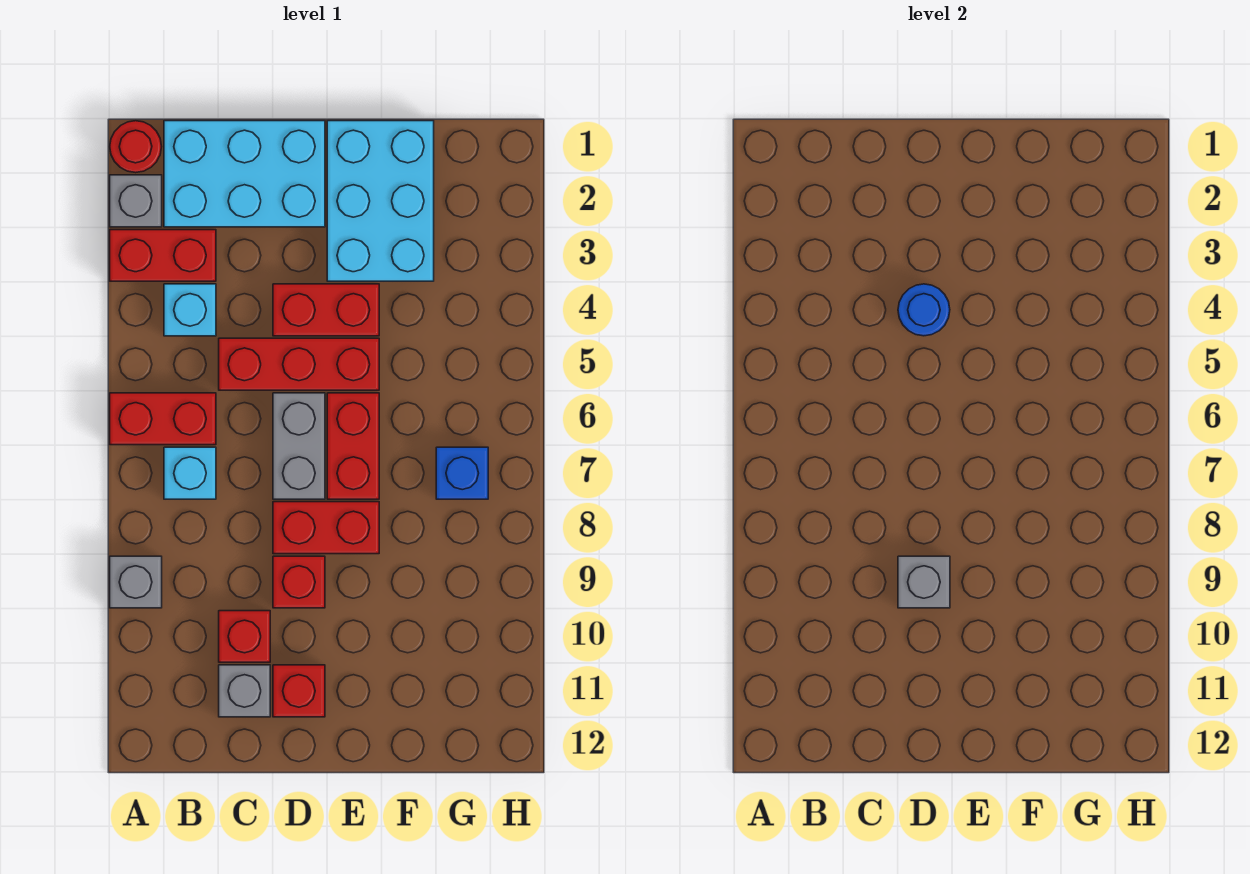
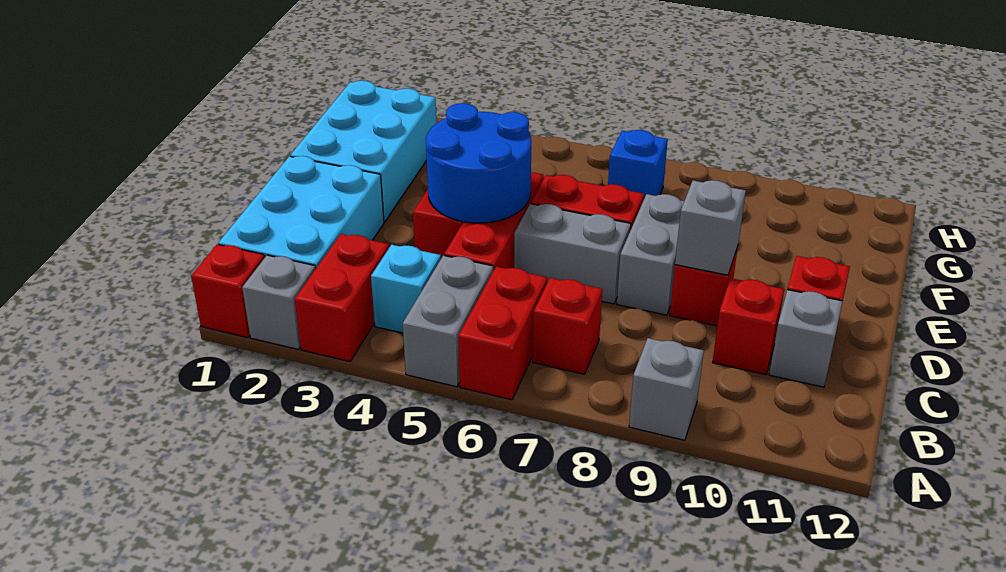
red 1x1 round brick [110,121,162,173] -> red 1x1 brick [191,244,265,338]
none -> grey 1x2 brick [403,255,493,387]
cyan 1x1 brick [164,447,216,499] -> red 1x1 brick [533,278,602,374]
blue 1x1 round brick [898,284,950,336] -> blue 2x2 round brick [426,103,531,223]
red 1x2 brick [273,502,379,554] -> grey 1x2 brick [617,194,684,315]
cyan 2x3 brick [327,121,434,281] -> cyan 2x3 brick turned to [290,81,436,222]

